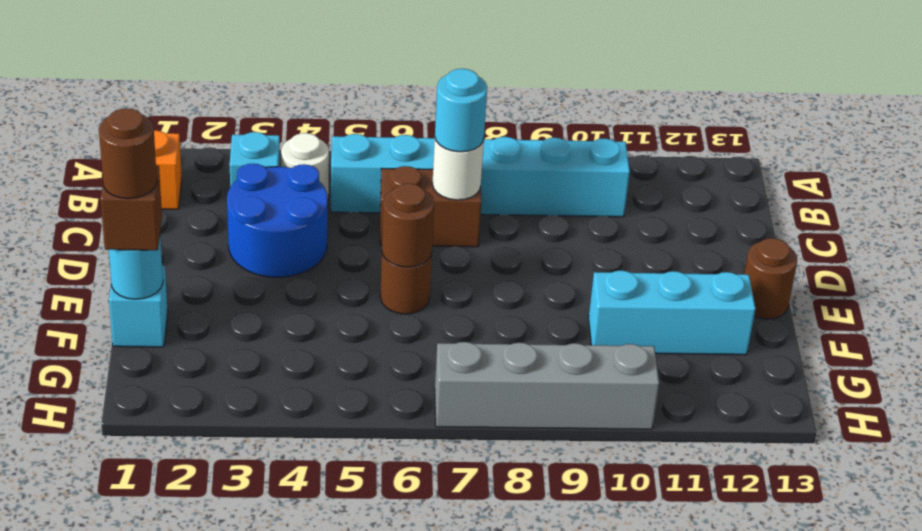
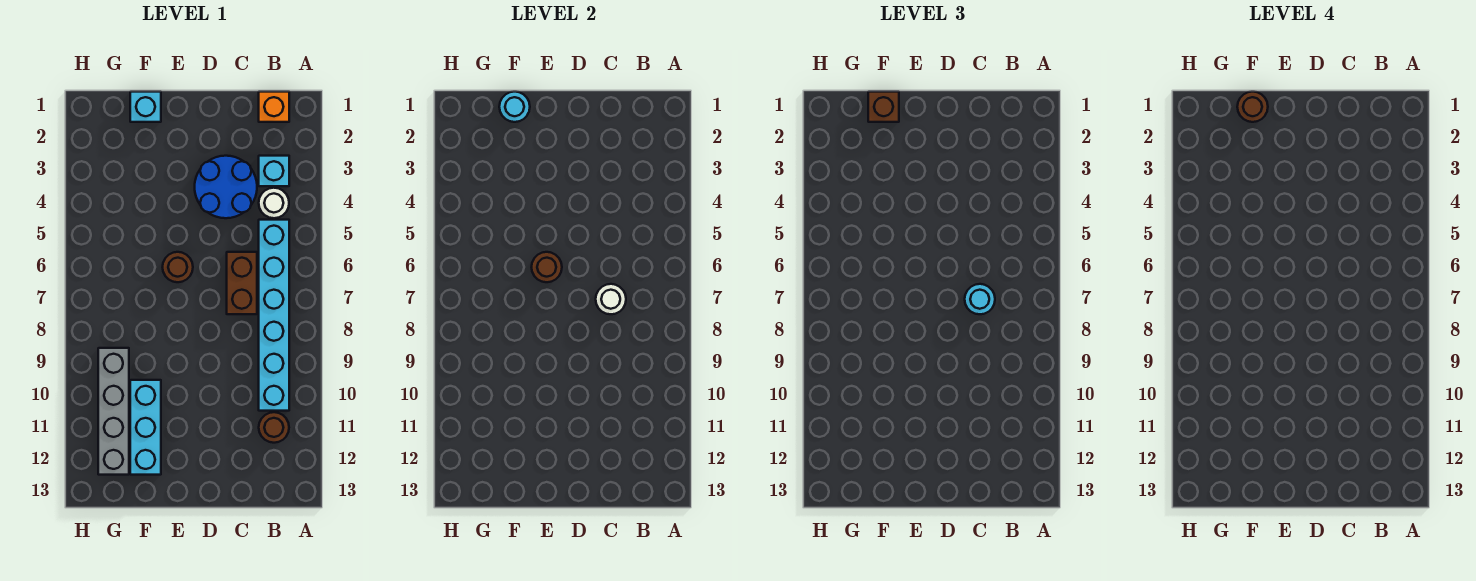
brown 1x1 round brick [744,238,797,319] -> brown 1x1 round brick moved to [259,412,289,443]
grey 1x4 brick [435,342,659,429] -> grey 1x4 brick moved to [98,348,129,475]

